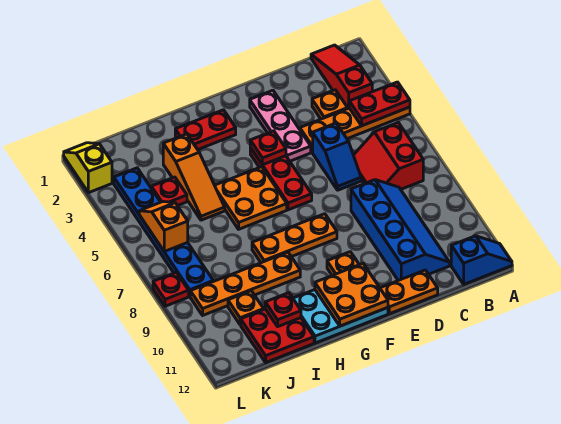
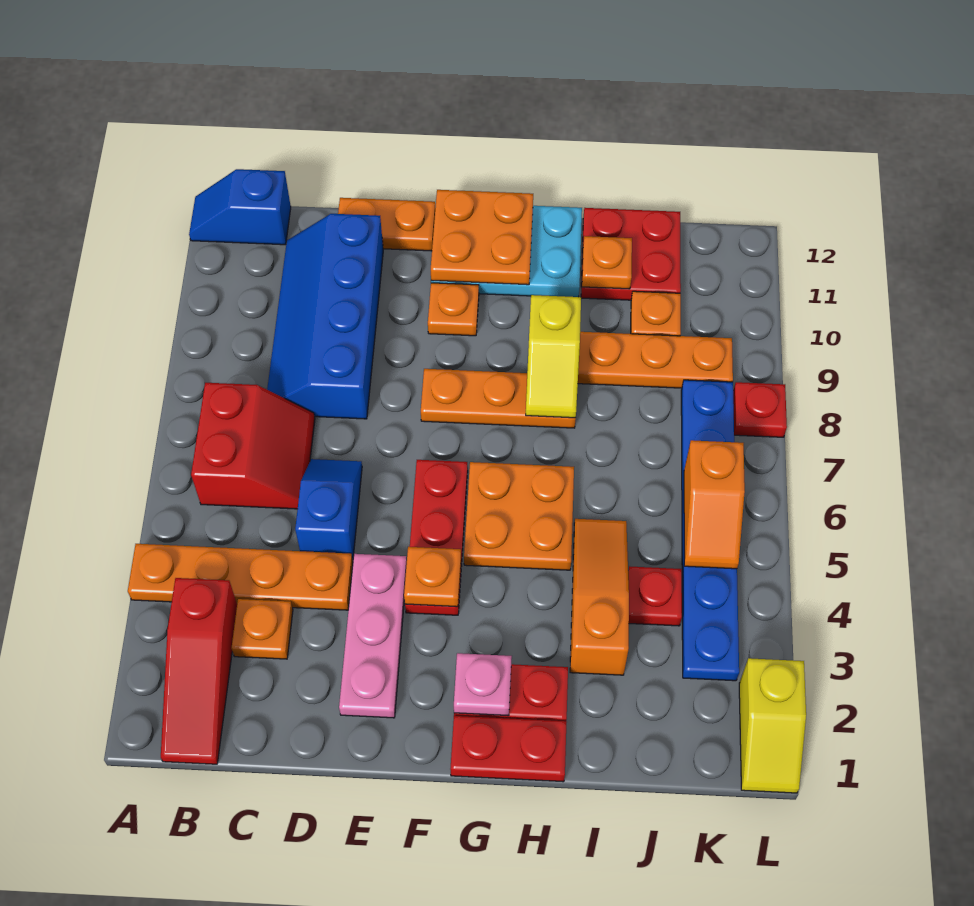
red 1x2 plate [349,82,410,126] -> red 1x2 plate moved to [450,716,567,782]
red 1x1 plate [250,131,286,165] -> orange 1x1 plate [404,547,461,607]
none -> pink 1x1 plate [454,653,512,716]
none -> yellow 1x2 slope [526,295,581,418]
red 1x1 plate [265,293,301,326] -> orange 1x1 plate [582,236,632,289]

